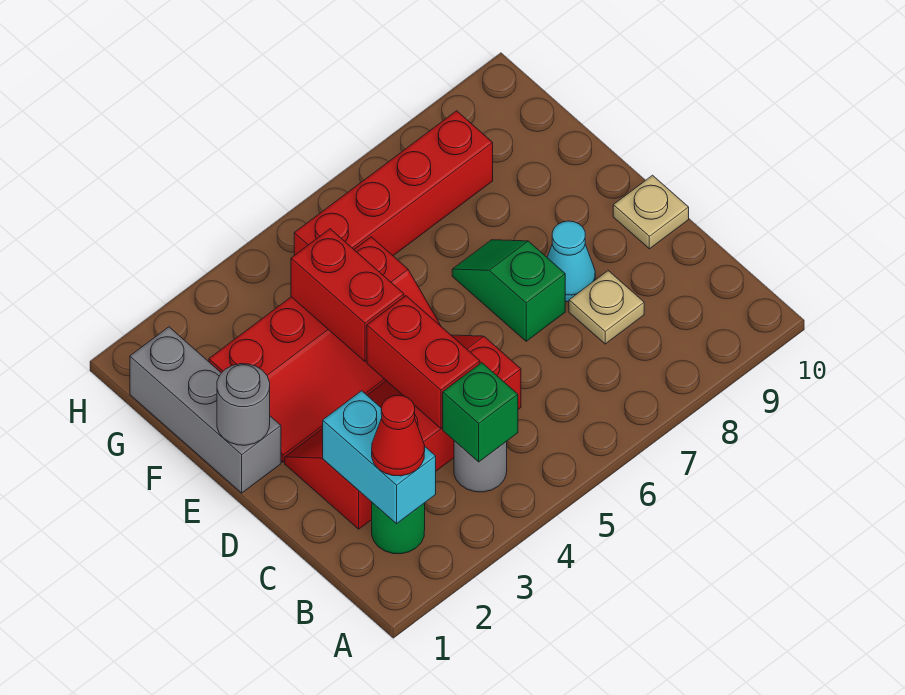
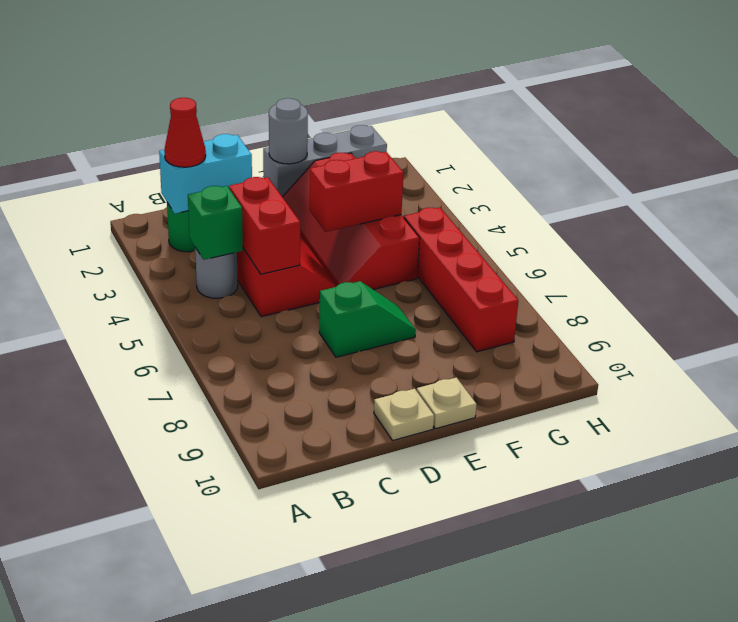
red 1x2 brick [367,296,480,428] -> red 1x2 brick turned to [229,177,300,274]
tan 1x1 plate [569,271,644,344] -> tan 1x1 plate moved to [417,378,477,429]
cyan 1x1 cone [547,221,595,302] -> none

